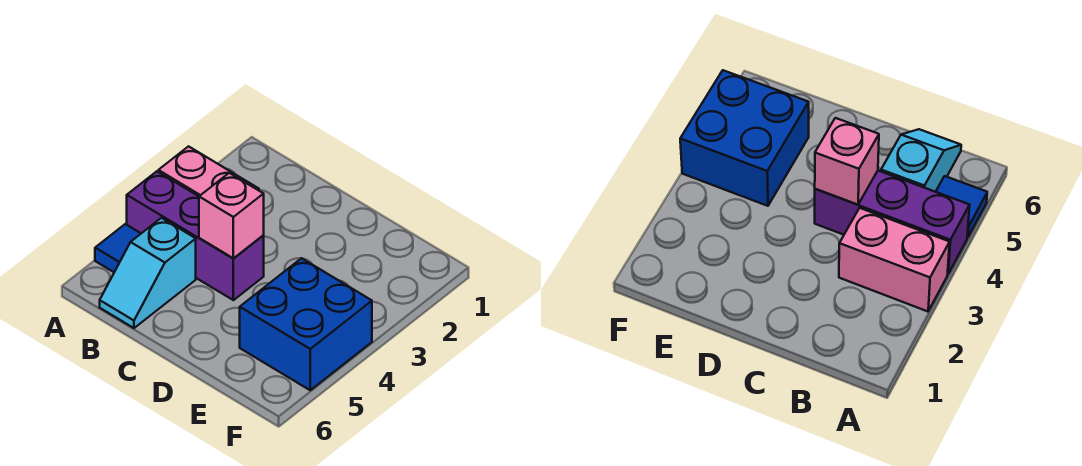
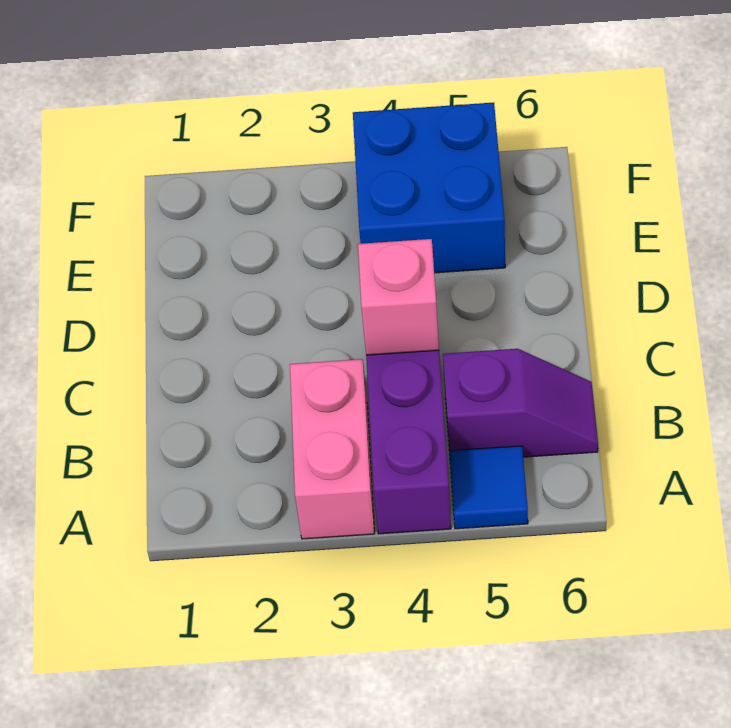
cyan 1x2 slope [100,218,196,328] -> purple 1x2 slope [443,349,598,457]

